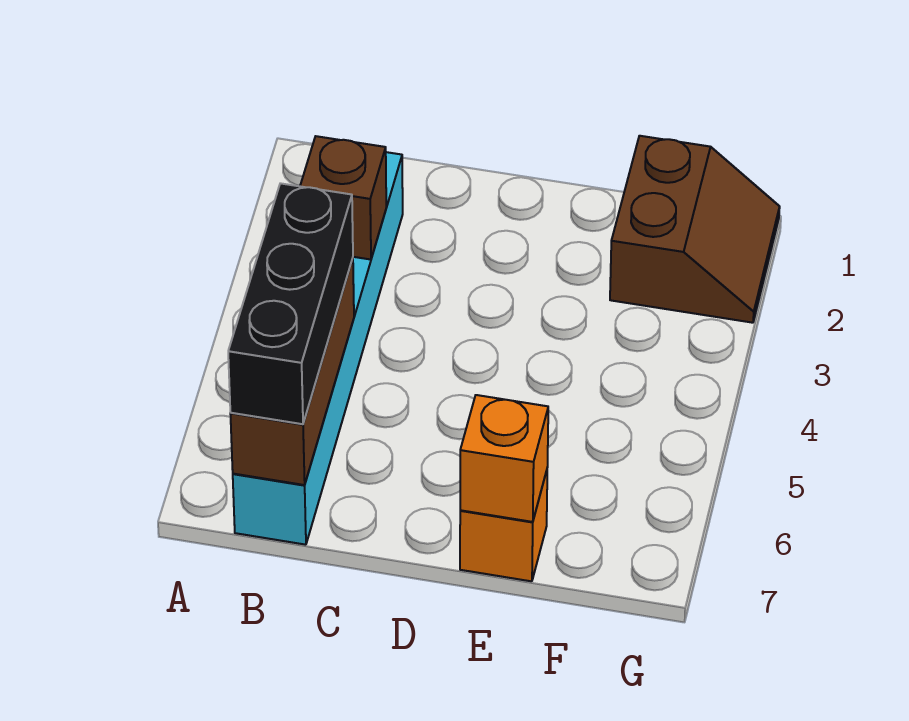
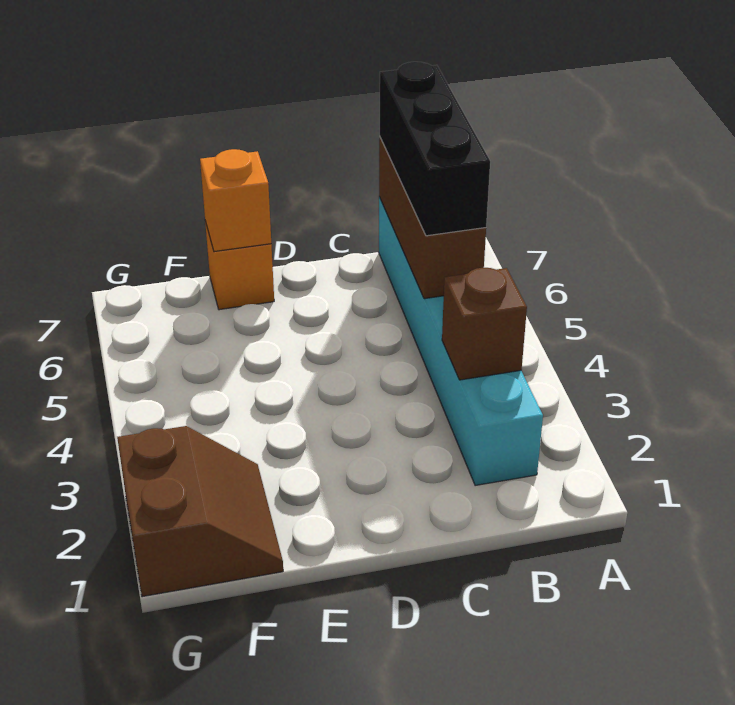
brown 2x2 slope [610,136,780,323] -> brown 2x2 slope turned to [117,426,283,597]

